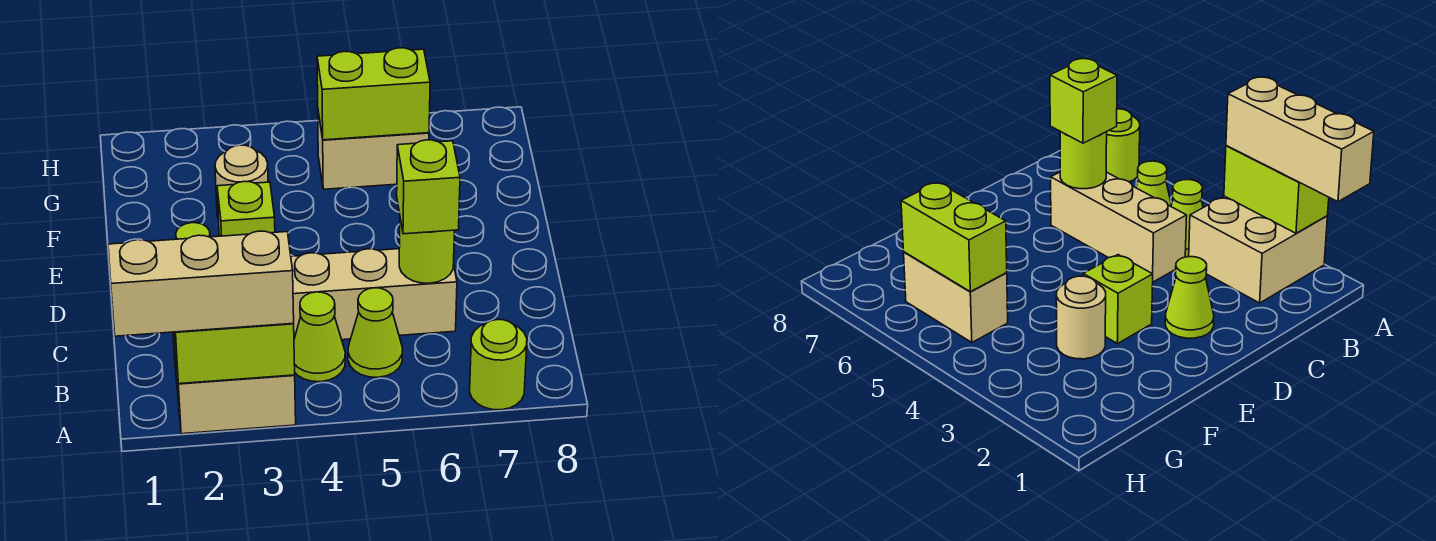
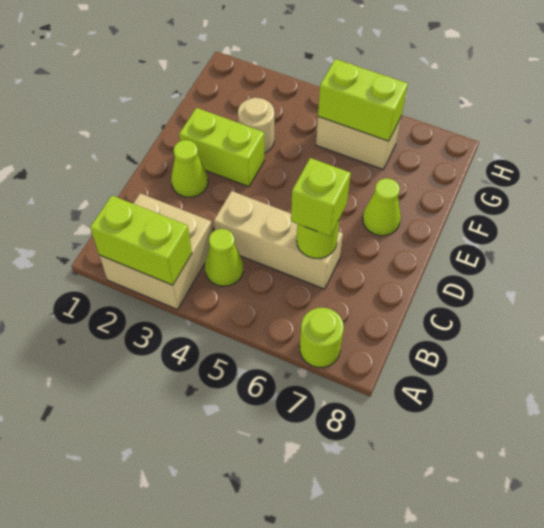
tan 1x3 brick [108,231,294,336] -> none
lime 1x1 cone [348,288,403,377] -> lime 1x1 cone moved to [363,178,401,236]
lime 1x1 brick [217,181,275,236] -> lime 1x2 brick [179,108,264,187]

